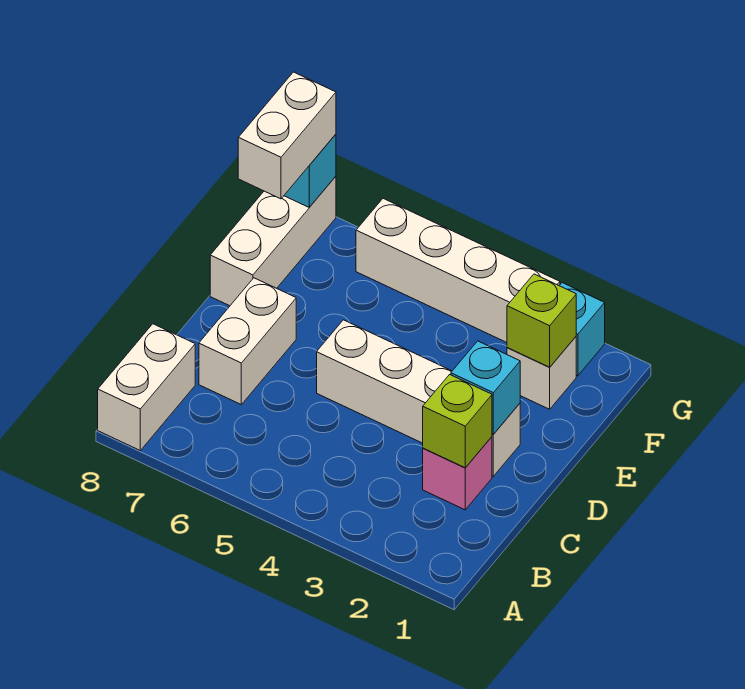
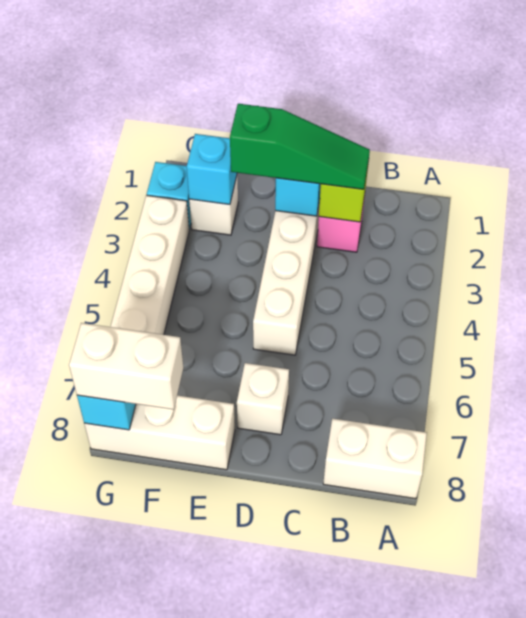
none -> green 1x3 slope [230,104,370,189]
white 1x2 brick [199,278,296,404] -> white 1x1 brick [237,363,289,435]
lime 1x1 brick [507,274,576,367] -> cyan 1x1 brick [187,134,237,205]

